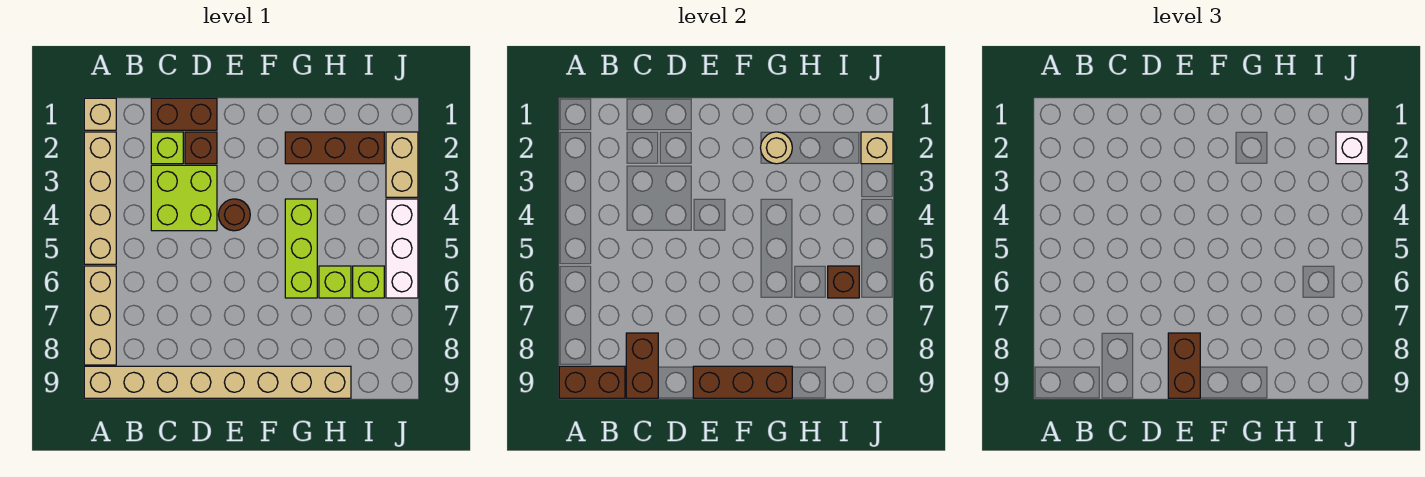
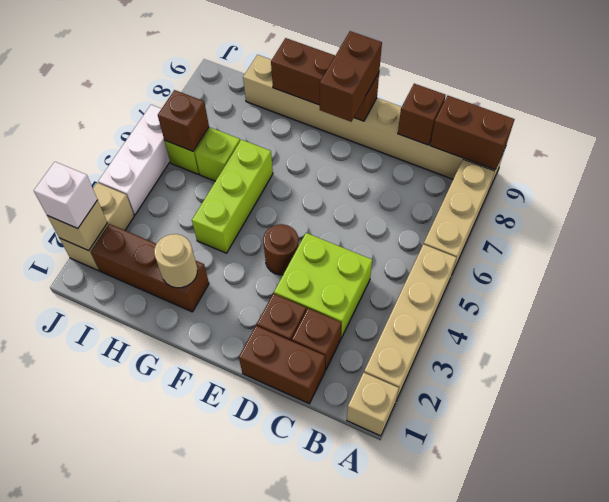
lime 1x1 brick [151,132,183,164] -> brown 1x1 brick [292,308,341,370]
brown 1x2 brick [626,333,658,398] -> brown 1x1 brick [398,84,446,145]

